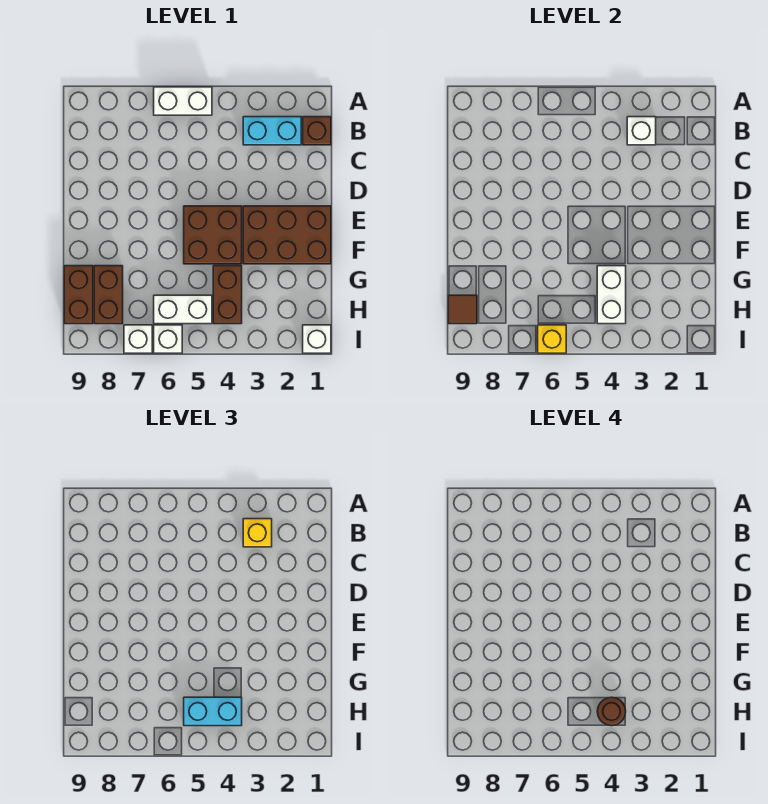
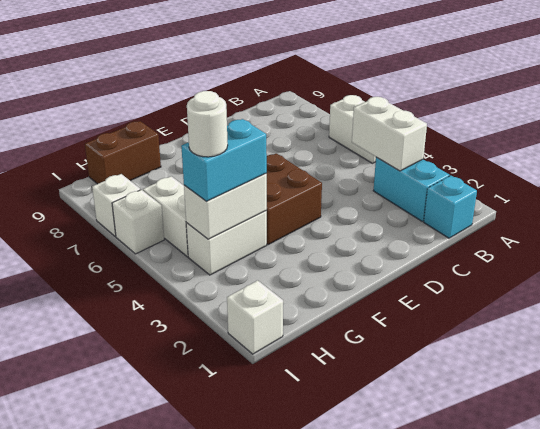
brown 1x1 brick [303,117,331,145] -> cyan 1x1 brick [424,176,477,238]
white 1x1 brick [627,117,656,145] -> white 1x2 brick [352,97,427,171]
yellow 1x1 brick [243,519,272,547] -> none
brown 2x3 brick [243,206,331,264] -> none
brown 1x2 brick [213,266,242,324] -> white 1x2 brick [186,210,267,275]
brown 1x2 brick [94,266,123,324] -> none
cyan 1x2 brick [184,697,242,726] -> cyan 1x2 brick turned to [181,119,267,202]
brown 1x1 round brick [597,697,626,726] -> white 1x1 round brick [187,91,228,157]
brown 1x1 tile [448,295,477,324] -> none
yellow 1x1 brick [538,325,566,353] -> none

